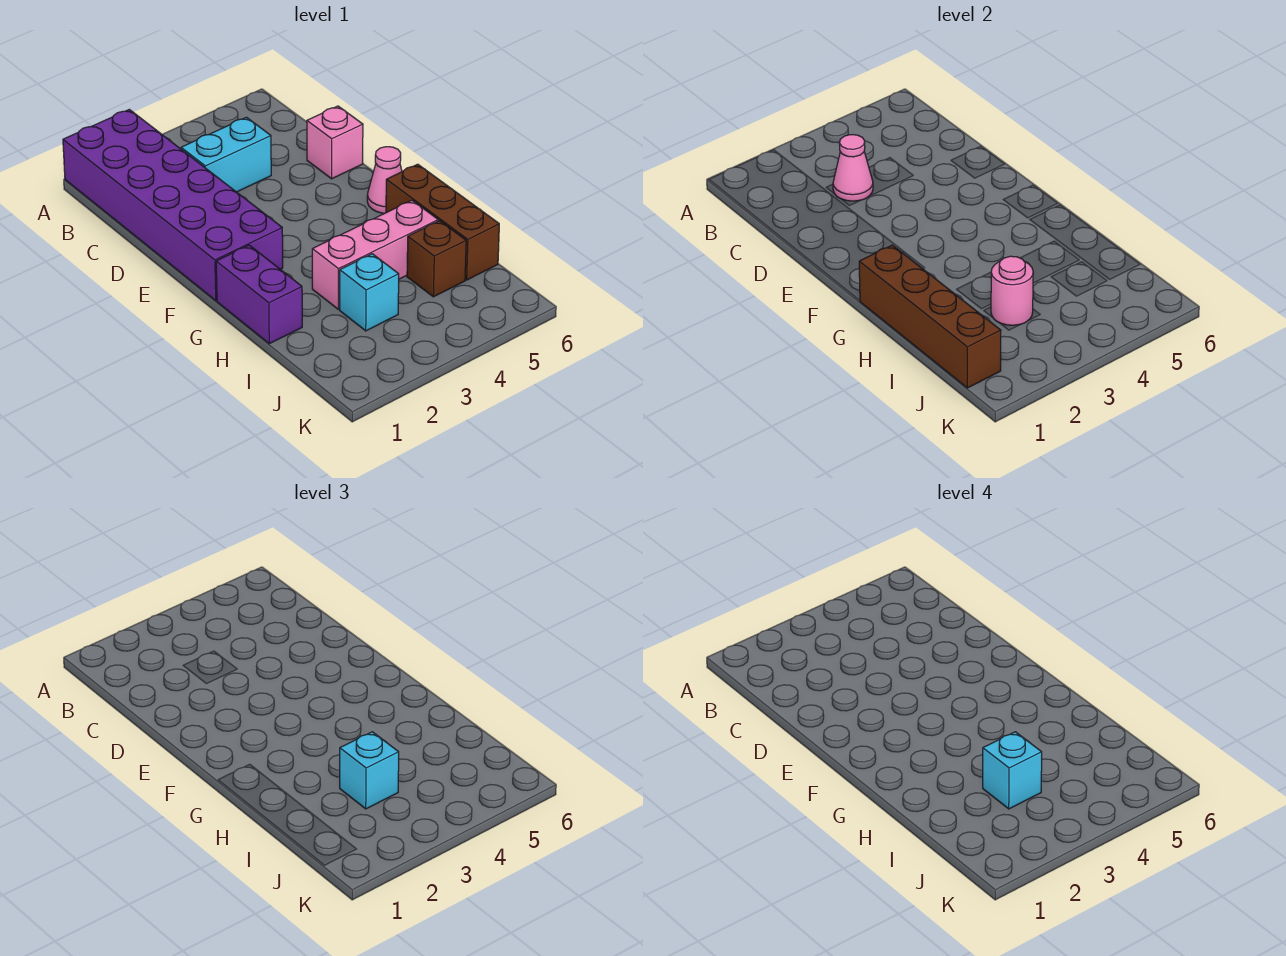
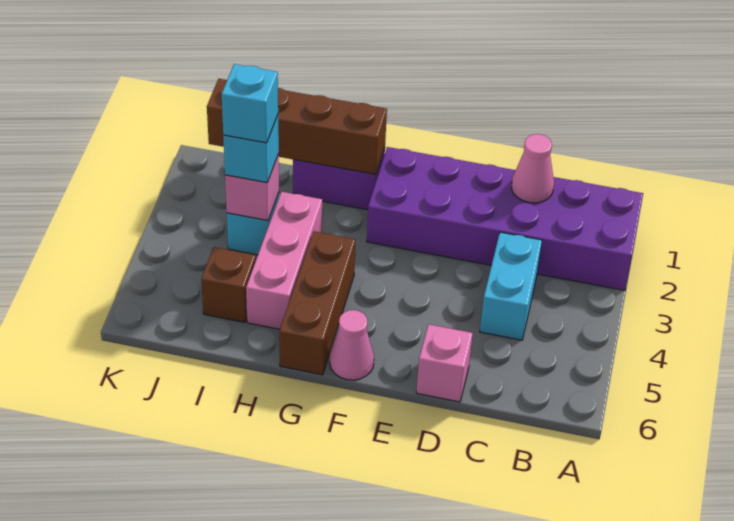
pink 1x1 cone [833,135,873,201] -> pink 1x1 cone moved to [511,134,554,203]
brown 1x3 brick [386,164,499,280] -> brown 1x3 brick turned to [279,231,356,375]
pink 1x1 round brick [991,256,1033,325] -> pink 1x1 brick [225,154,279,221]

